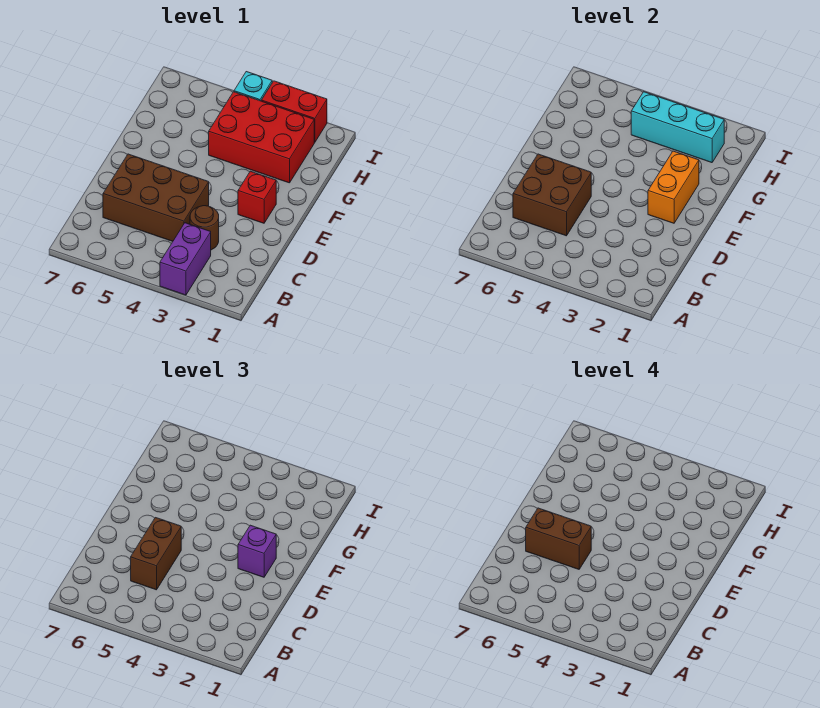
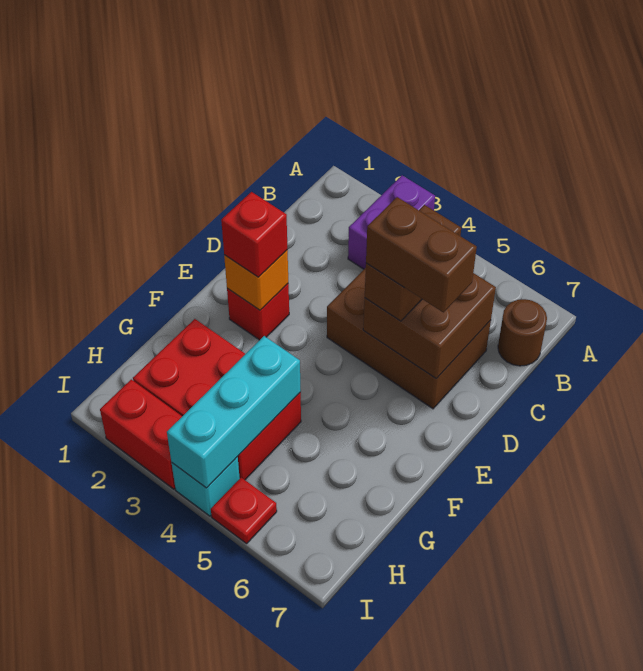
brown 1x1 round brick [190,206,219,250] -> brown 1x1 round brick moved to [498,299,547,366]
orange 1x2 brick [648,151,699,223] -> orange 1x1 brick [224,250,288,310]
purple 1x1 brick [238,525,276,577] -> red 1x1 brick [221,192,287,277]
cyan 1x3 brick [631,92,724,163] -> cyan 1x3 brick turned to [167,336,301,488]
none -> red 1x1 plate [211,478,277,544]

